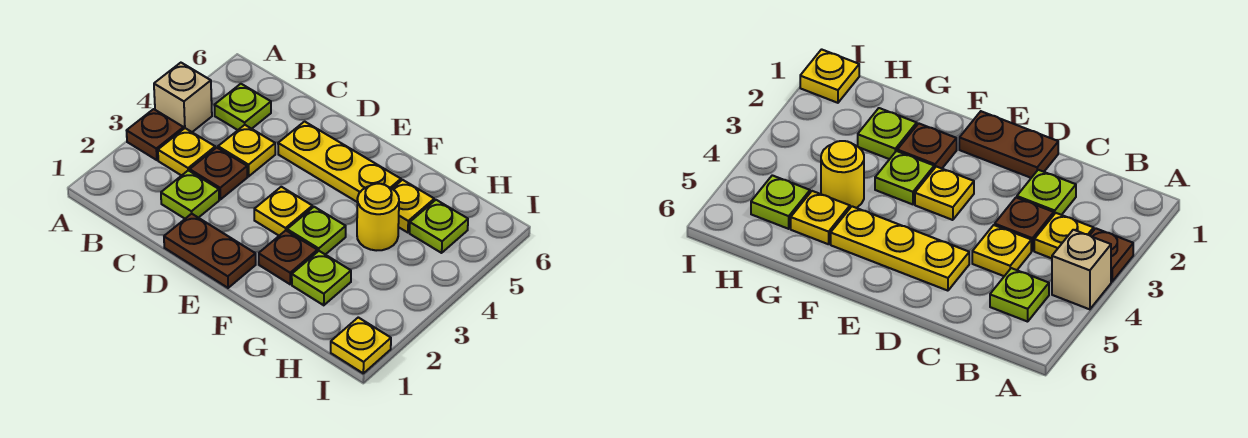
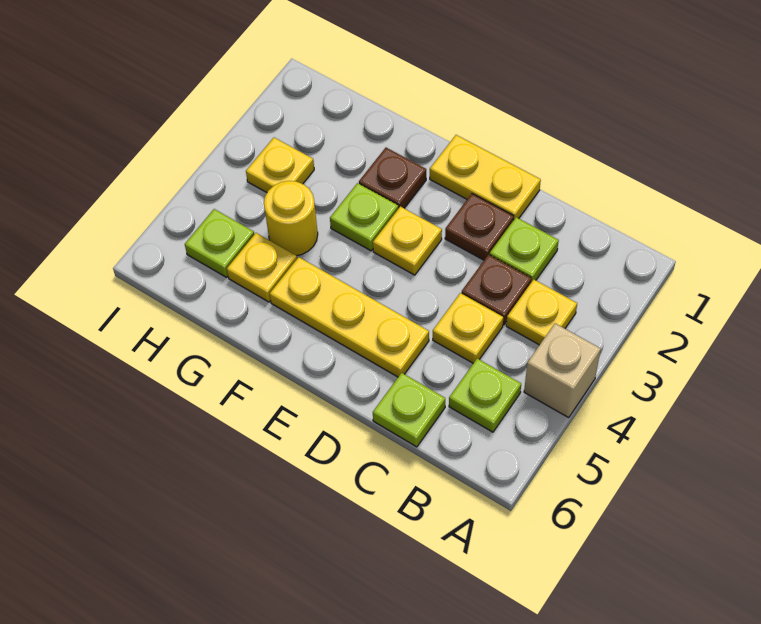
brown 1x1 plate [127,109,184,160] -> brown 1x1 plate moved to [445,194,514,260]
brown 1x2 plate [164,214,256,288] -> yellow 1x2 plate [430,135,541,219]
lime 1x1 plate [292,251,351,305] -> lime 1x1 plate moved to [373,373,445,447]
yellow 1x1 plate [331,317,391,373] -> yellow 1x1 plate moved to [246,138,314,192]

